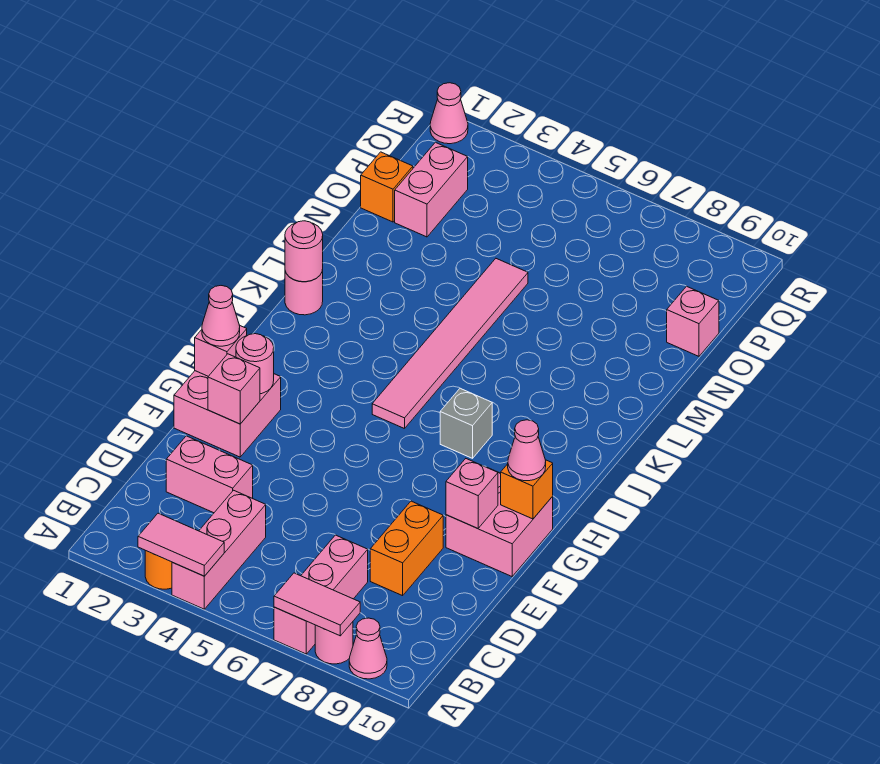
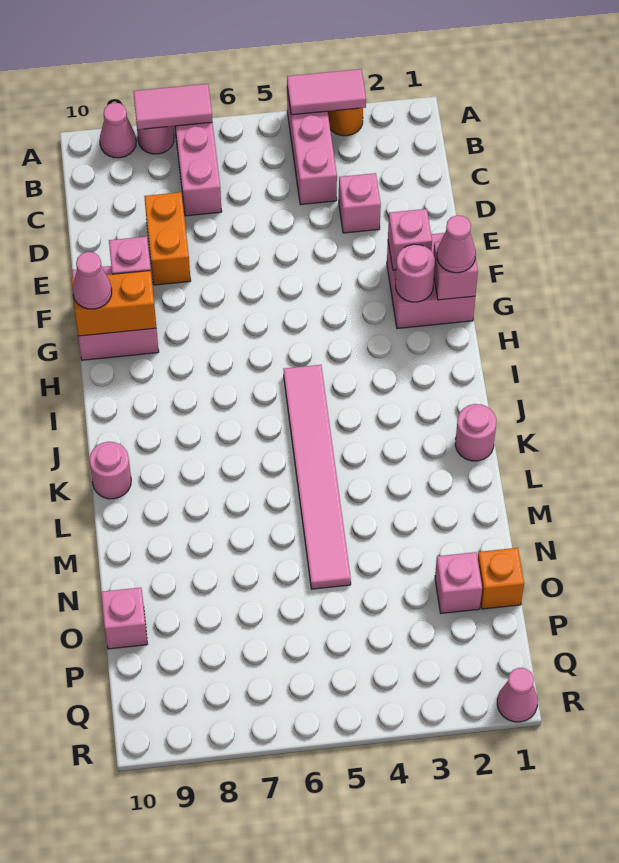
pink 1x2 brick [166,436,253,513] -> pink 1x1 brick [339,173,381,233]
orange 1x1 brick [501,460,553,519] -> orange 1x2 brick [72,271,156,336]
grey 1x1 brick [440,388,492,458] -> none
pink 1x1 round brick [285,221,323,282] -> pink 1x1 round brick moved to [89,442,131,499]
pink 1x2 brick [395,142,468,237] -> pink 1x1 brick [435,552,482,613]

